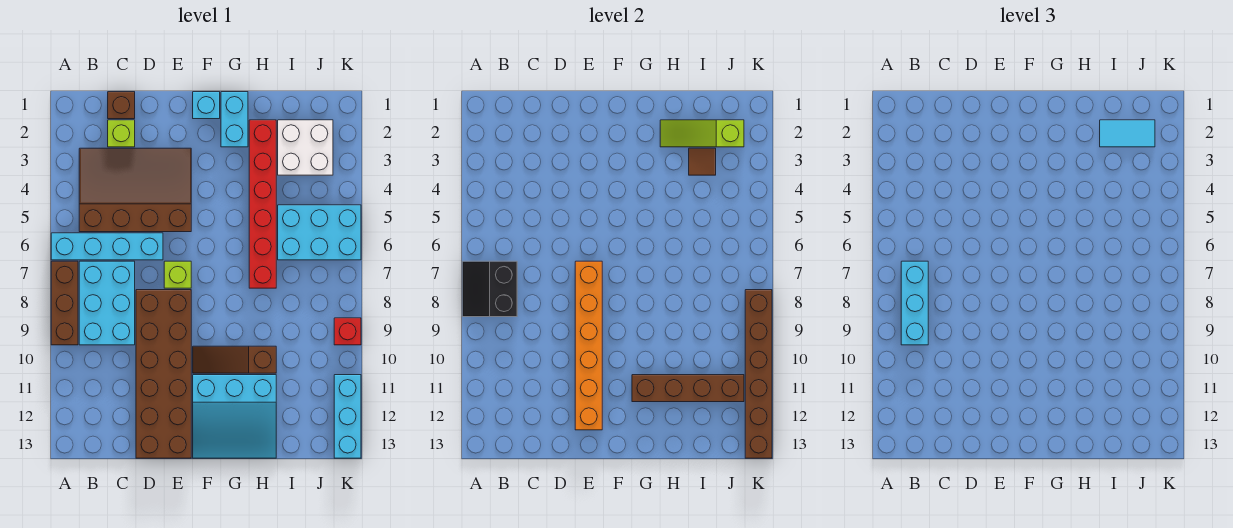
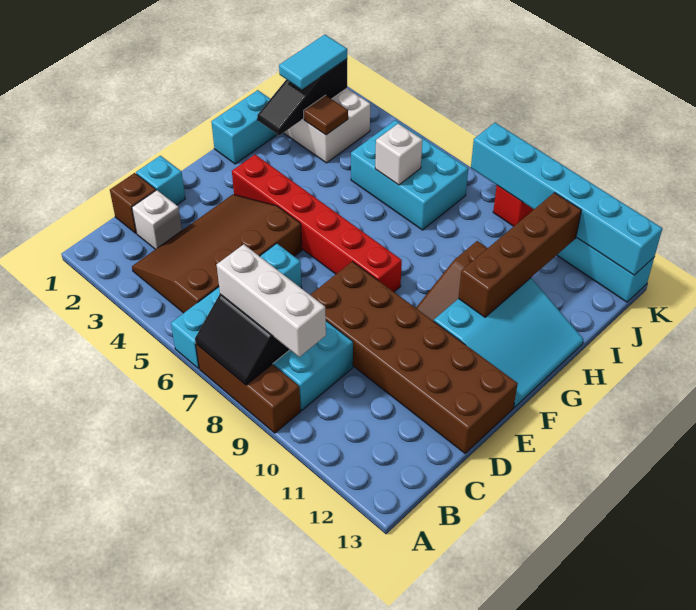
cyan 1x3 brick [901,261,928,345] -> white 1x3 brick [217,244,326,357]
lime 1x1 brick [108,120,135,147] -> white 1x1 brick [132,190,182,249]
lime 1x1 brick [164,261,191,288] -> none
orange 1x6 brick [575,261,602,430] -> none
cyan 1x1 brick [193,92,220,119] -> cyan 1x1 brick moved to [136,156,185,205]
cyan 1x2 brick [221,92,248,147] -> cyan 1x2 brick turned to [211,90,278,164]
red 1x6 brick [249,120,276,288] -> red 1x6 brick moved to [232,155,402,292]
lime 1x3 slope [660,120,744,147] -> black 1x3 slope [257,59,347,135]
cyan 2x3 brick [278,205,361,260] -> cyan 2x3 brick turned to [351,120,468,230]
none -> white 1x1 brick [375,124,422,185]
brown 1x6 brick [745,290,772,458] -> cyan 1x6 brick [471,123,662,275]

